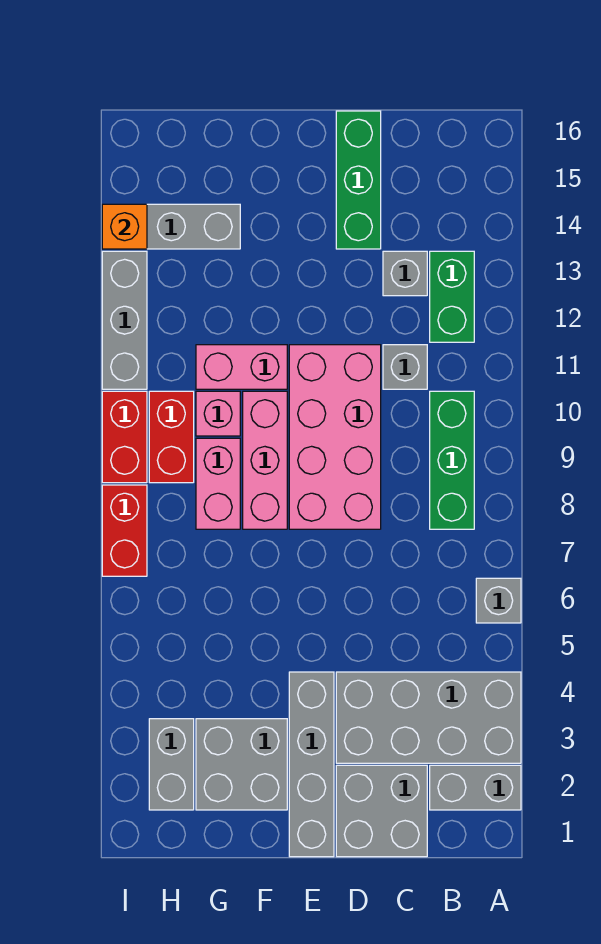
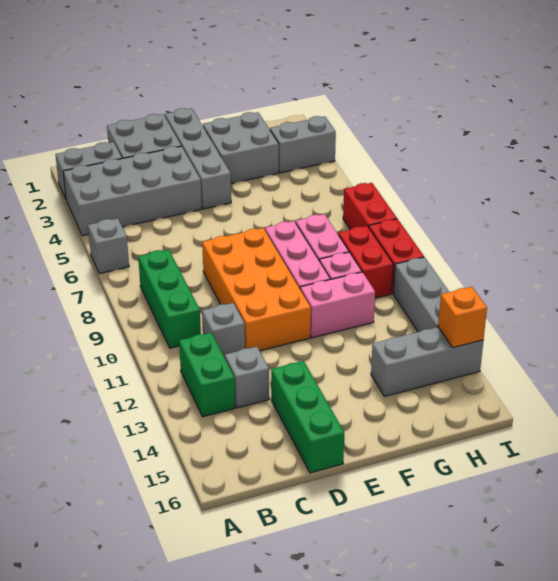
pink 2x4 brick [289,345,381,529] -> orange 2x4 brick [202,228,311,351]
grey 1x2 brick [149,719,194,810] -> grey 1x2 brick turned to [270,116,336,173]

